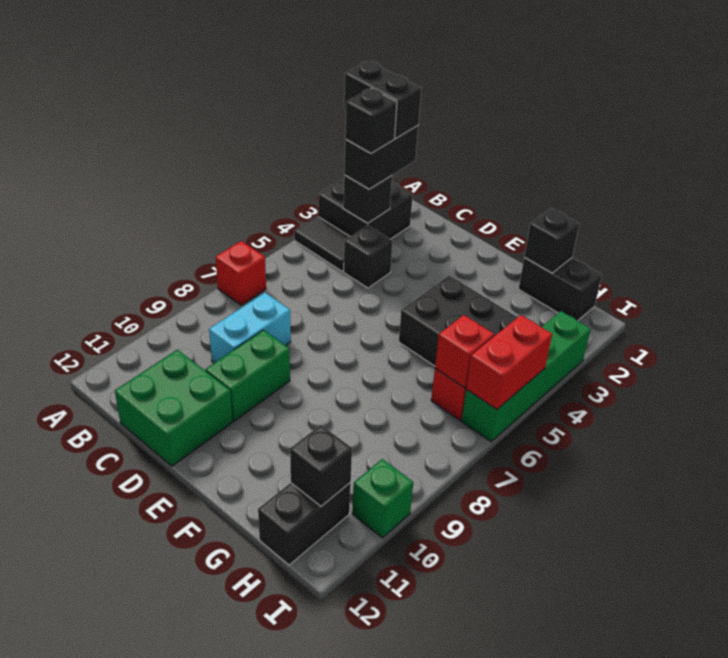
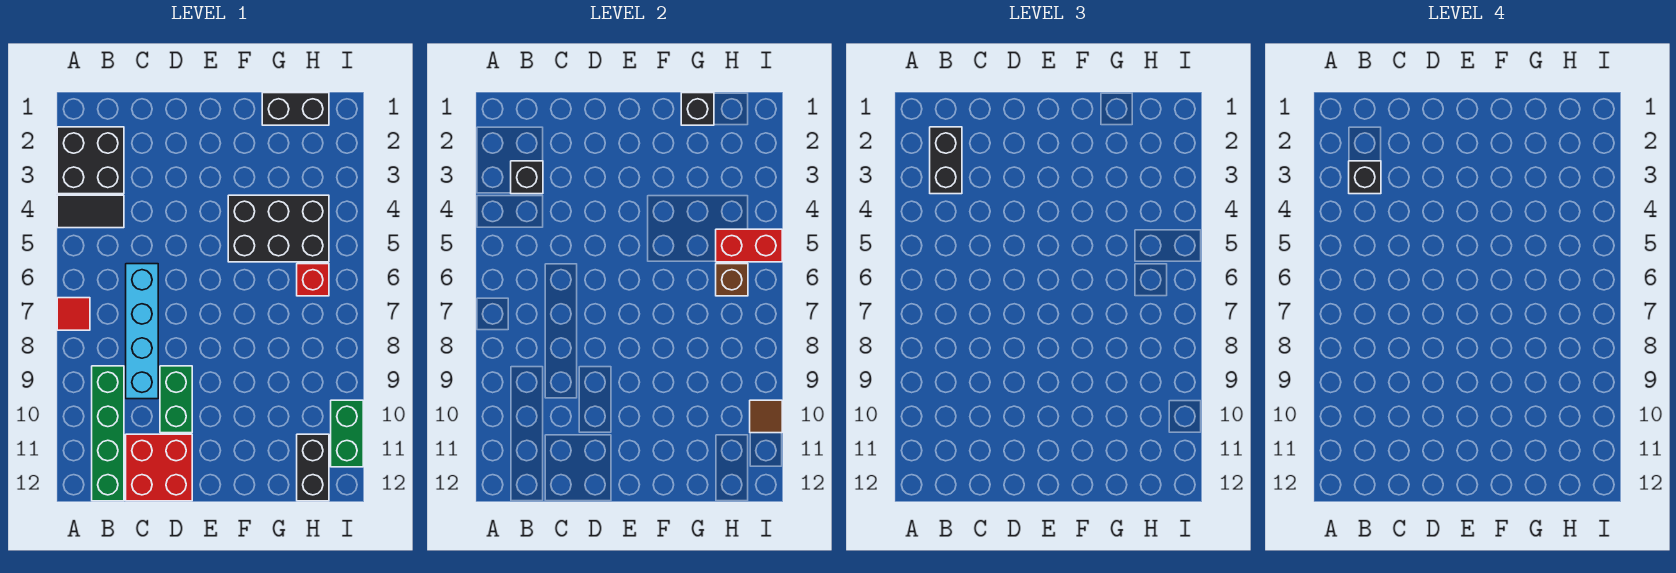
black 1x2 brick [344,61,421,138] -> none
red 1x1 brick [216,241,266,305] -> red 1x1 tile [57,298,90,330]
black 1x1 brick [344,225,393,288] -> none
cyan 1x2 brick [209,293,291,363] -> cyan 1x4 brick [126,264,158,399]
green 2x2 brick [115,350,232,466] -> red 2x2 brick [126,434,192,501]
red 1x1 brick [435,315,494,388] -> brown 1x1 brick [716,264,748,296]
black 1x1 brick [290,425,352,506] -> none
green 1x4 brick [462,311,591,442] -> green 1x4 brick moved to [92,366,124,501]
red 1x2 brick [466,315,552,409] -> red 1x2 brick turned to [716,229,782,262]
green 1x1 brick [352,459,413,538] -> green 1x2 brick [331,400,363,467]
none -> brown 1x1 tile [750,400,782,433]

